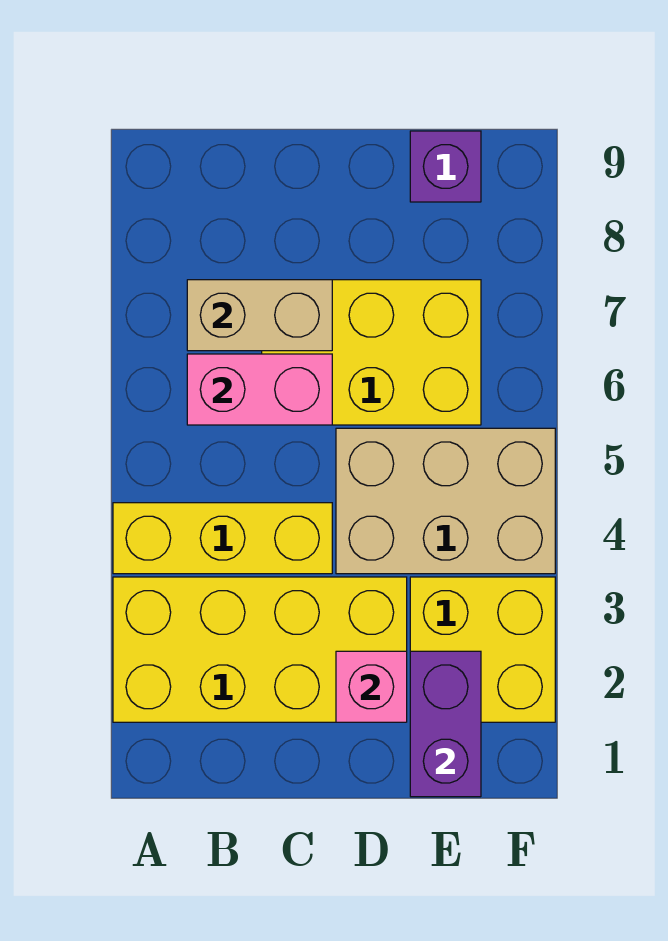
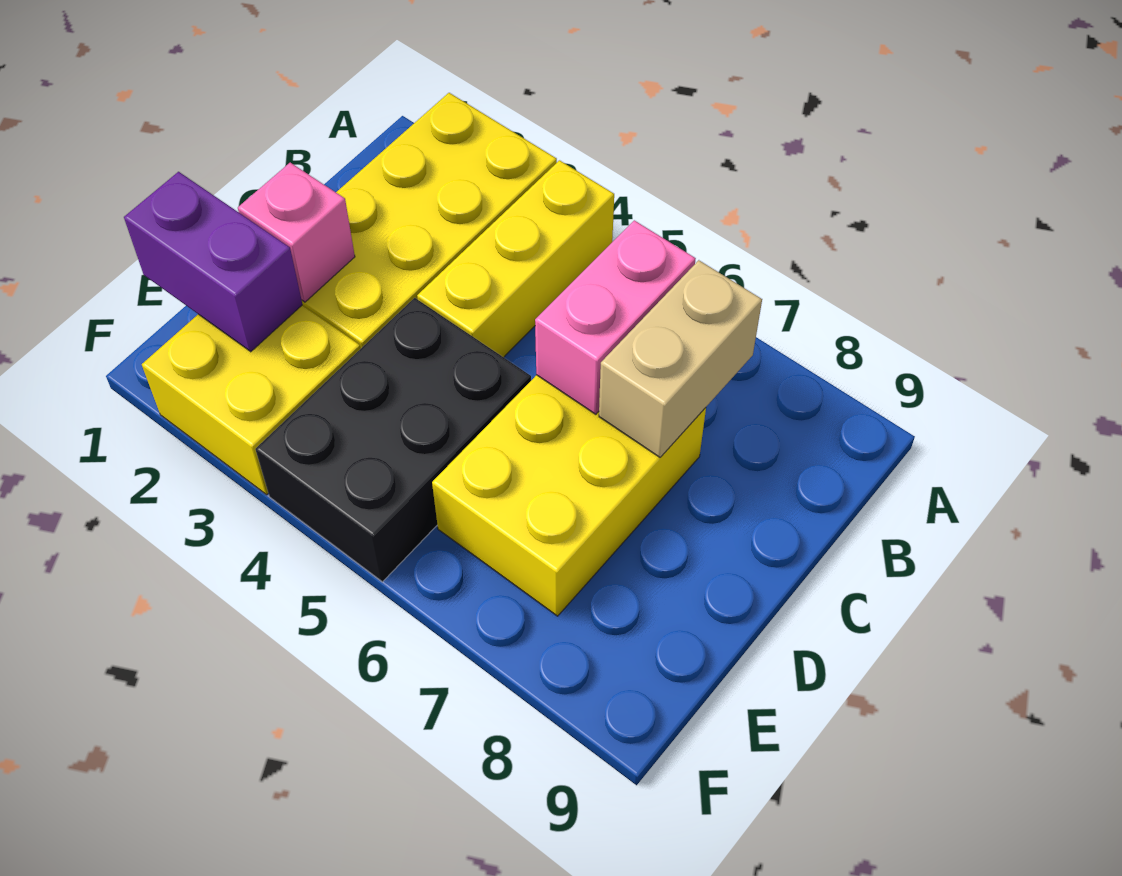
tan 2x3 brick [336,428,555,574] -> black 2x3 brick [255,298,531,582]
purple 1x1 brick [410,131,481,202] -> none

